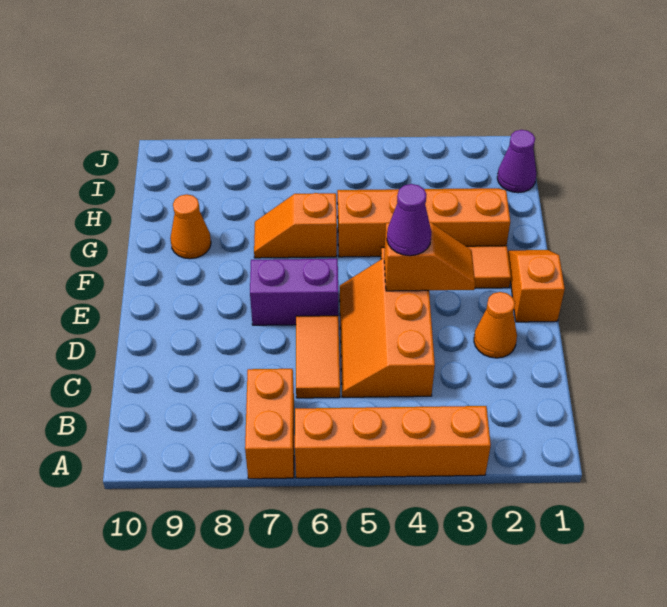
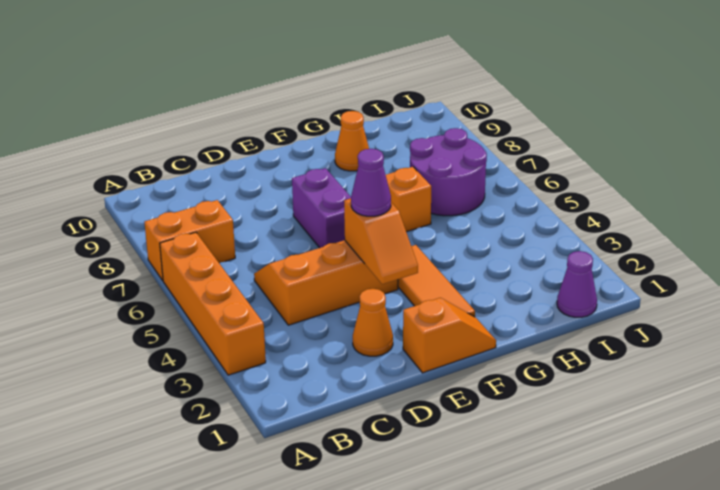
orange 1x2 tile [296,316,340,398] -> none
orange 2x4 slope [337,188,510,257] -> none
none -> purple 2x2 round brick [410,128,487,216]

